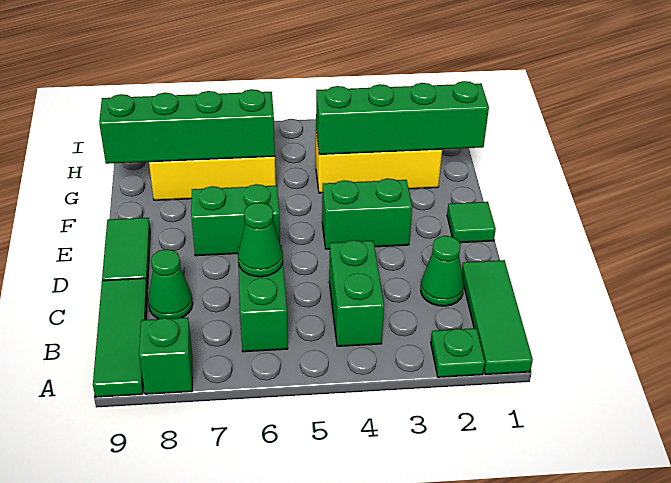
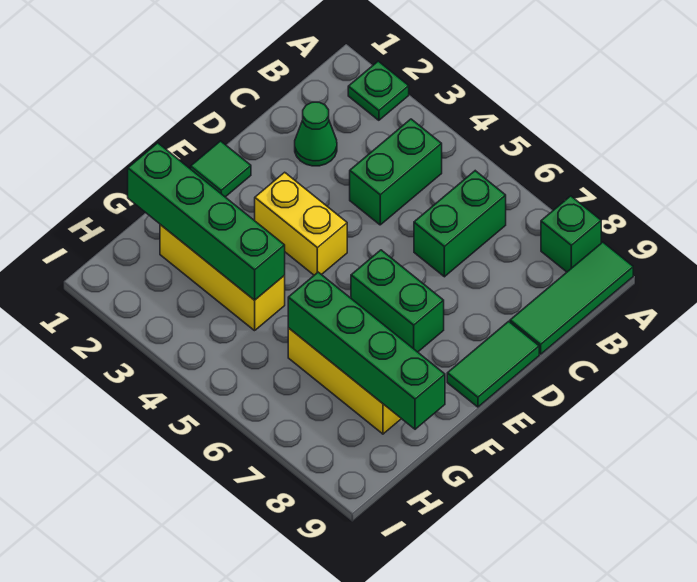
green 1x3 tile [462,260,533,374] -> none
green 1x1 cone [238,202,283,277] -> none
green 1x1 cone [148,249,193,319] -> none
green 1x2 brick [322,178,412,249] -> yellow 1x2 brick [255,172,347,275]

